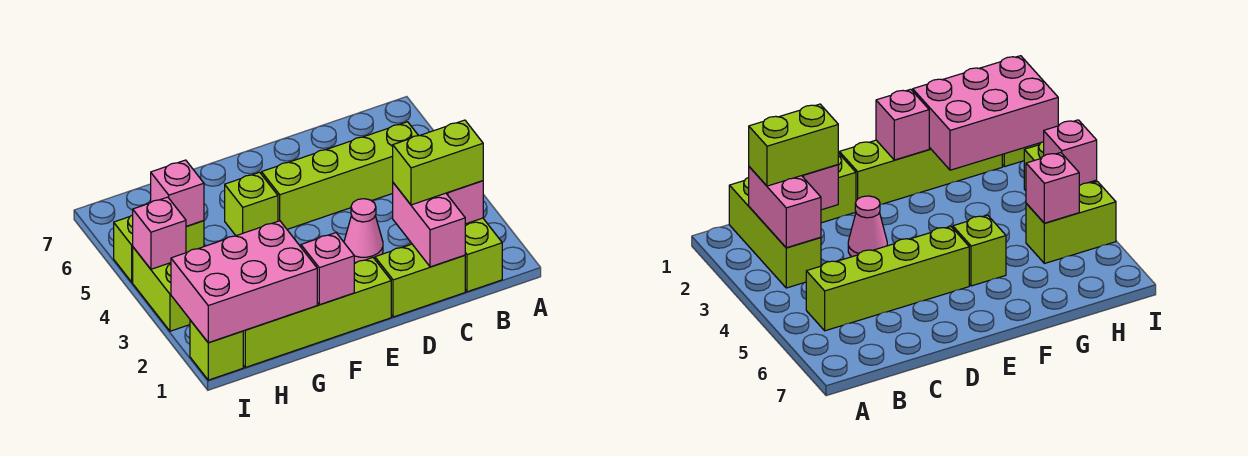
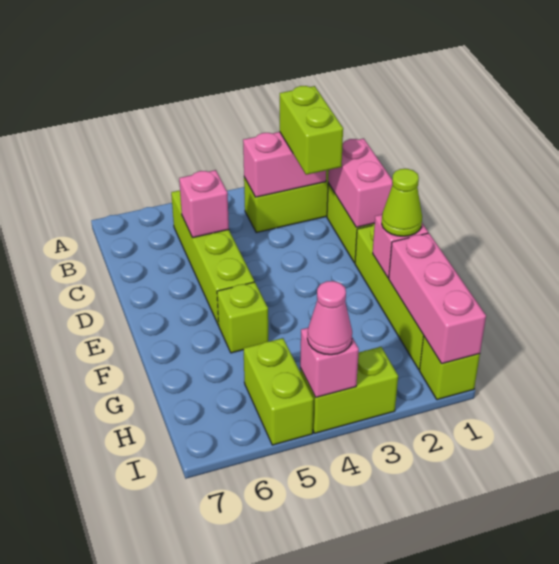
pink 1x2 brick [393,183,465,267] -> pink 1x2 brick turned to [328,139,393,227]
pink 1x1 cone [344,199,383,263] -> pink 1x1 cone moved to [307,281,352,355]
none -> lime 1x1 cone [382,169,422,236]
pink 2x3 brick [171,221,317,343] -> pink 1x3 brick [389,233,486,364]
pink 1x1 brick [151,160,204,226] -> pink 1x1 brick moved to [179,170,229,238]

